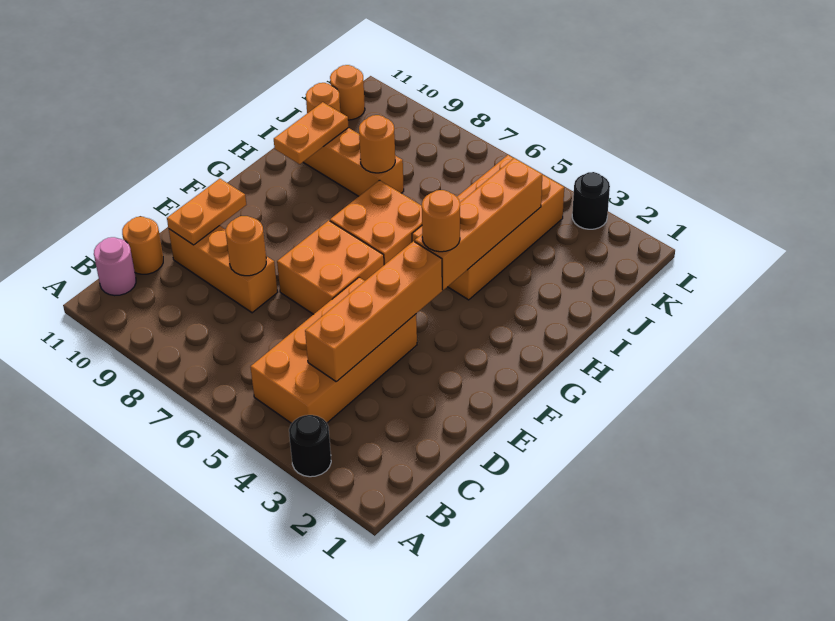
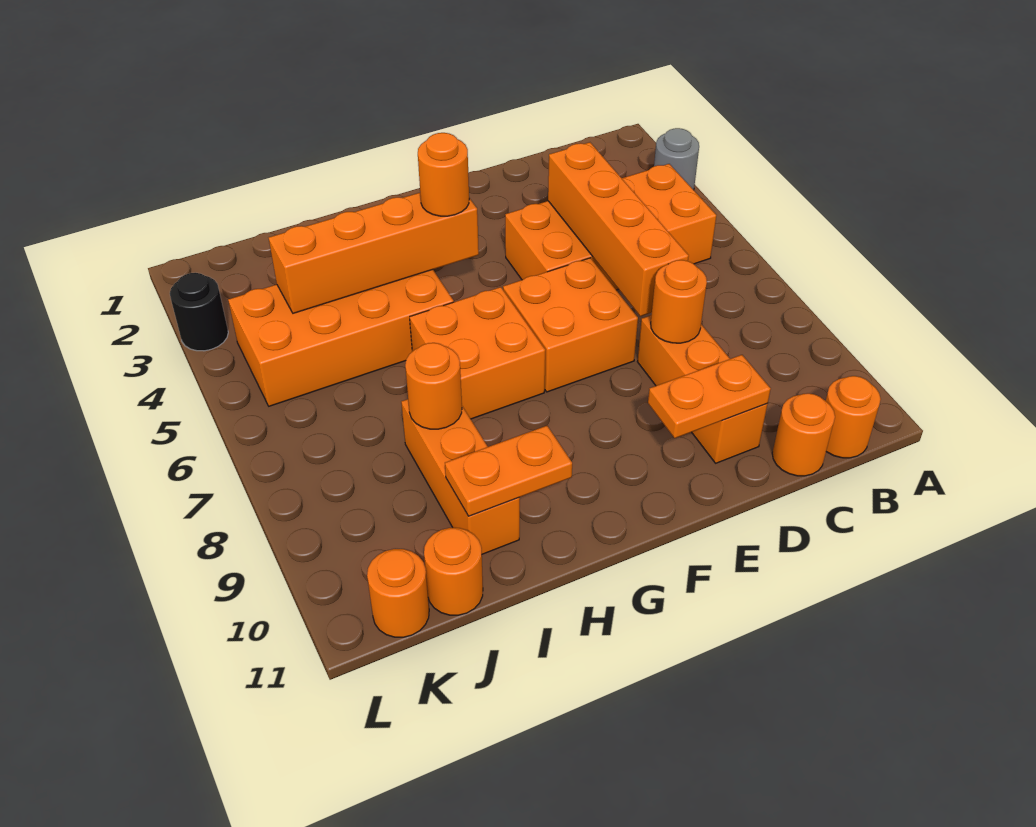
black 1x1 round brick [289,415,331,477] -> grey 1x1 round brick [654,128,699,190]
pink 1x1 round brick [94,237,136,296] -> orange 1x1 round brick [826,376,881,458]
orange 1x4 brick [305,241,442,382] -> orange 1x4 brick turned to [548,142,689,316]

